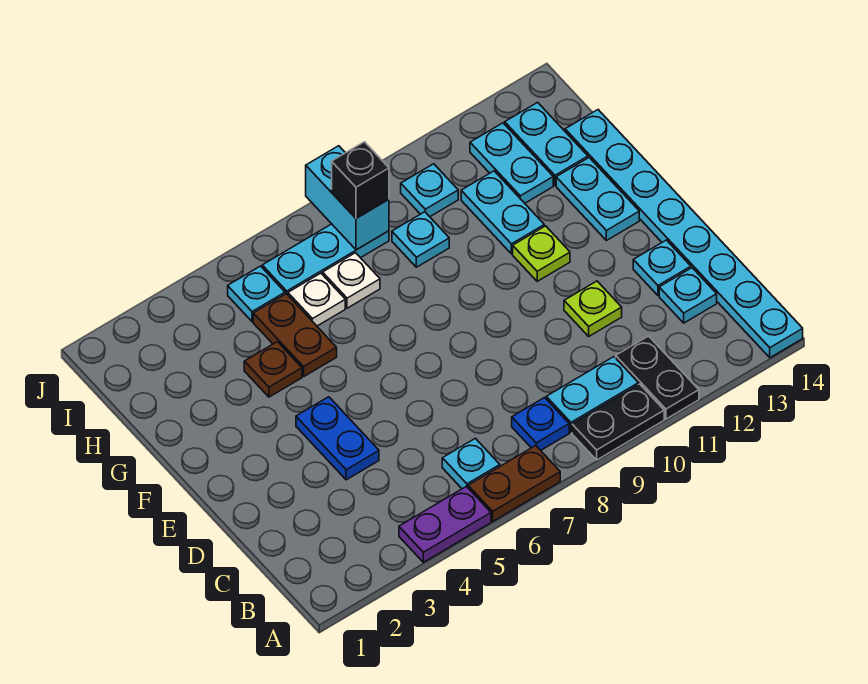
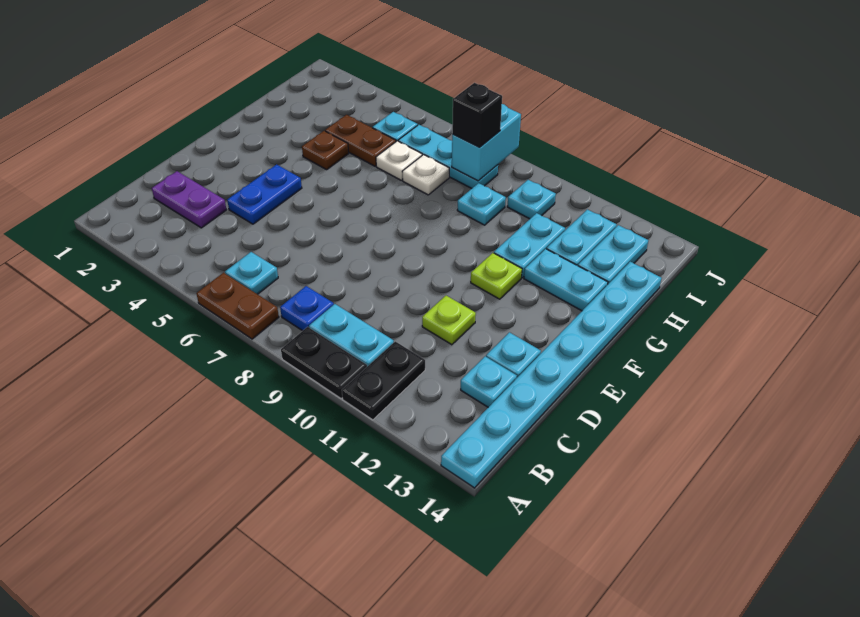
purple 1x2 plate [399,486,491,562] -> purple 1x2 plate moved to [152,171,226,228]
cyan 1x2 plate [556,158,639,241] -> cyan 1x2 plate turned to [524,249,608,311]
brown 1x2 plate [253,294,337,376] -> brown 1x2 plate turned to [325,115,396,166]

